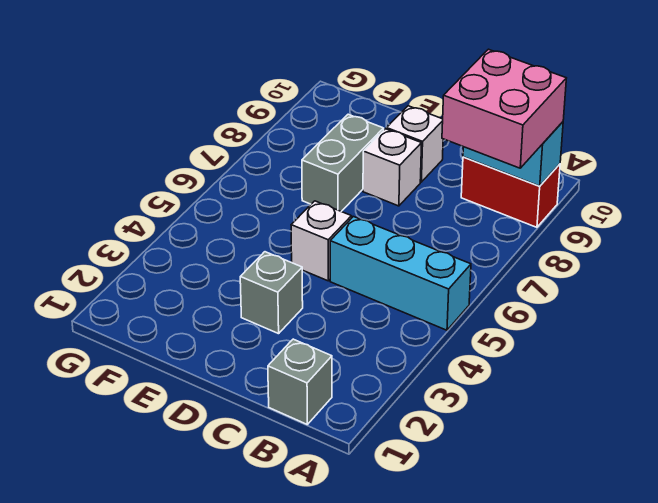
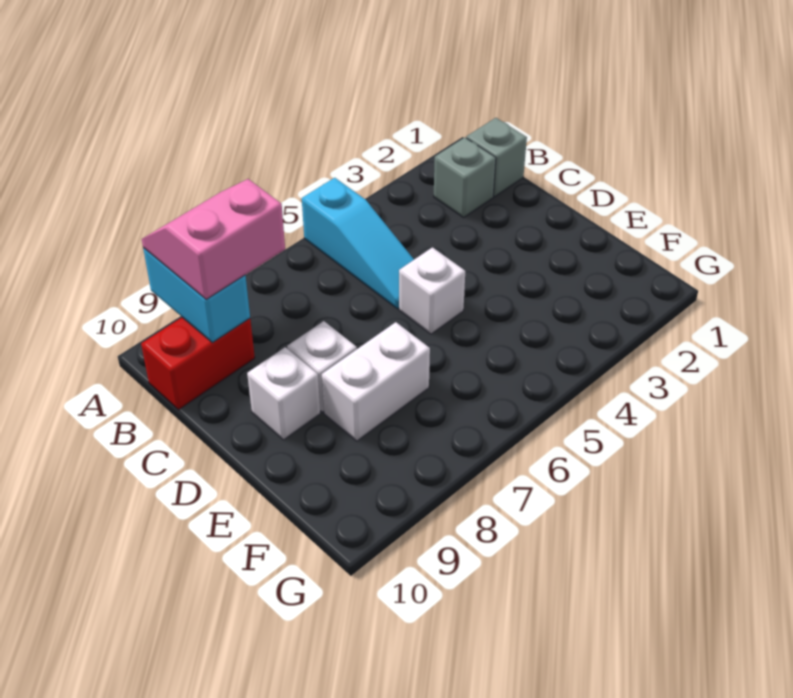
cyan 1x3 brick [330,217,471,330] -> cyan 1x3 slope [302,178,414,309]
pink 2x2 brick [442,49,566,168] -> pink 2x2 slope [142,179,285,300]
red 1x2 brick [461,157,560,227] -> red 1x2 brick turned to [141,317,255,410]
grey 1x1 brick [240,252,303,334] -> grey 1x1 brick moved to [434,137,496,217]
grey 1x2 brick [302,114,384,211] -> white 1x2 brick [322,322,430,441]

